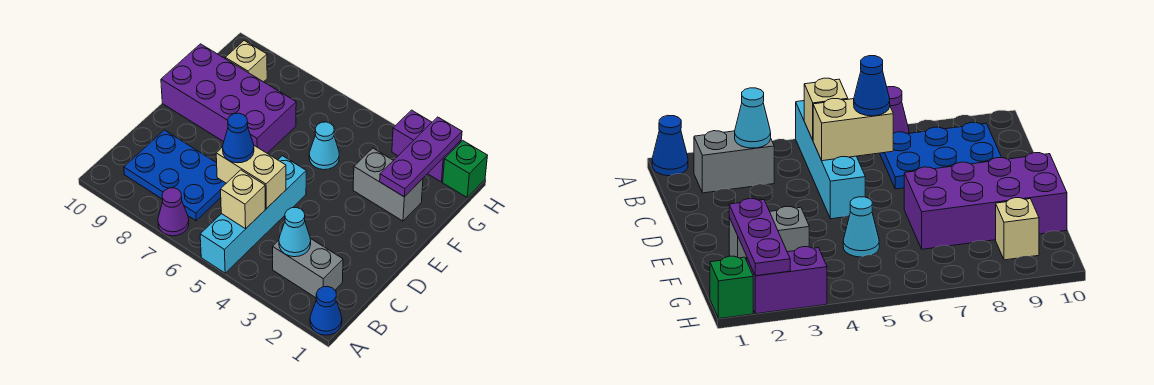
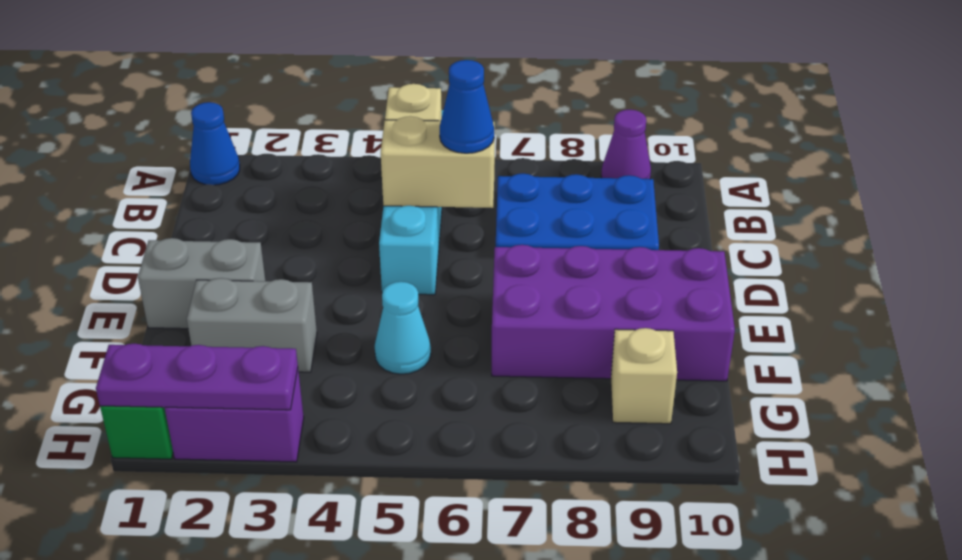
purple 1x1 cone [158,188,189,236] -> purple 1x1 cone moved to [601,110,651,179]
grey 1x2 brick [273,238,343,298] -> grey 1x2 brick moved to [138,238,265,329]
cyan 1x1 cone [279,207,311,257] -> none
purple 1x3 plate [380,117,462,197] -> purple 1x3 plate turned to [96,344,298,410]

